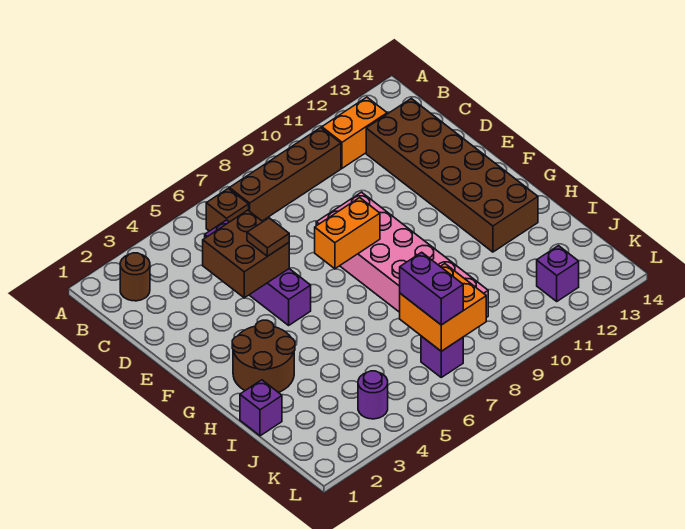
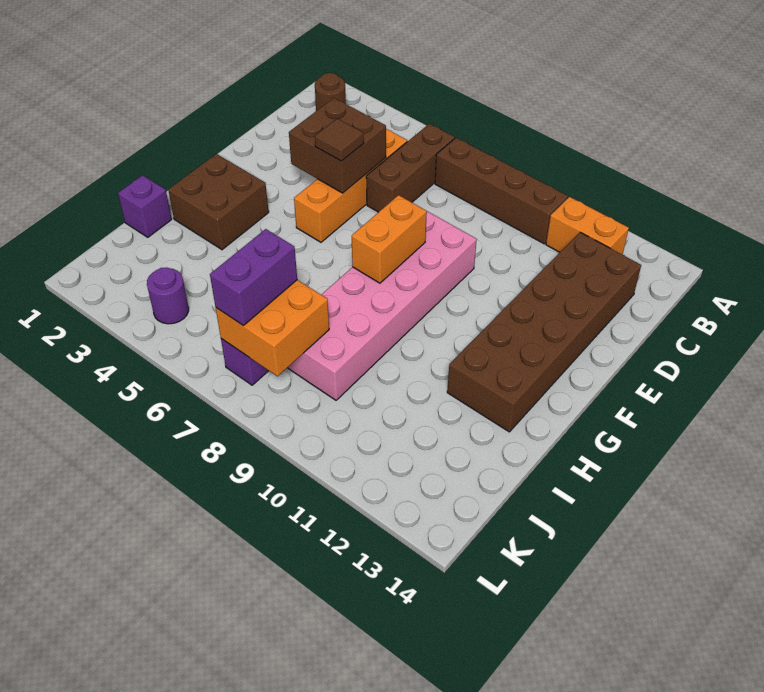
brown 1x1 brick [206,188,249,231] -> brown 1x3 brick [366,124,455,212]
purple 1x4 brick [205,220,311,325] -> orange 1x4 brick [294,129,407,242]
orange 1x2 brick [315,198,380,269] -> orange 1x2 brick turned to [352,195,427,283]
brown 2x2 round brick [232,320,295,393] -> brown 2x2 brick [168,154,269,250]
purple 1x1 brick [537,246,579,301] -> none

